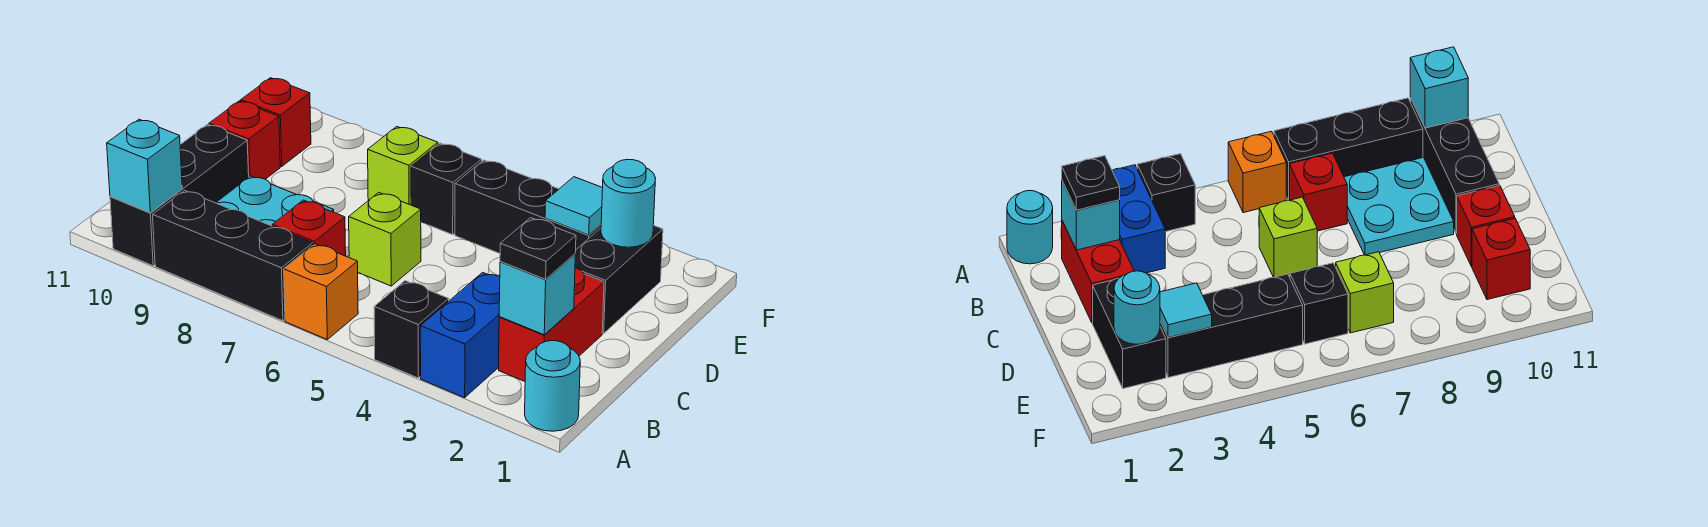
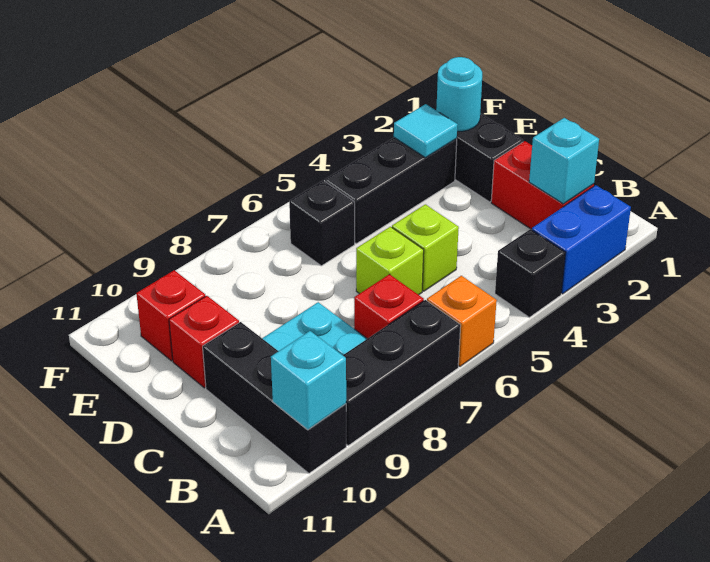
cyan 1x1 round brick [525,341,580,431] -> none
blue 1x2 brick [420,272,500,398] -> blue 1x2 brick turned to [532,185,631,294]
black 1x1 plate [500,218,576,279] -> none
lime 1x1 brick [368,127,438,205] -> lime 1x1 brick moved to [392,204,459,291]

